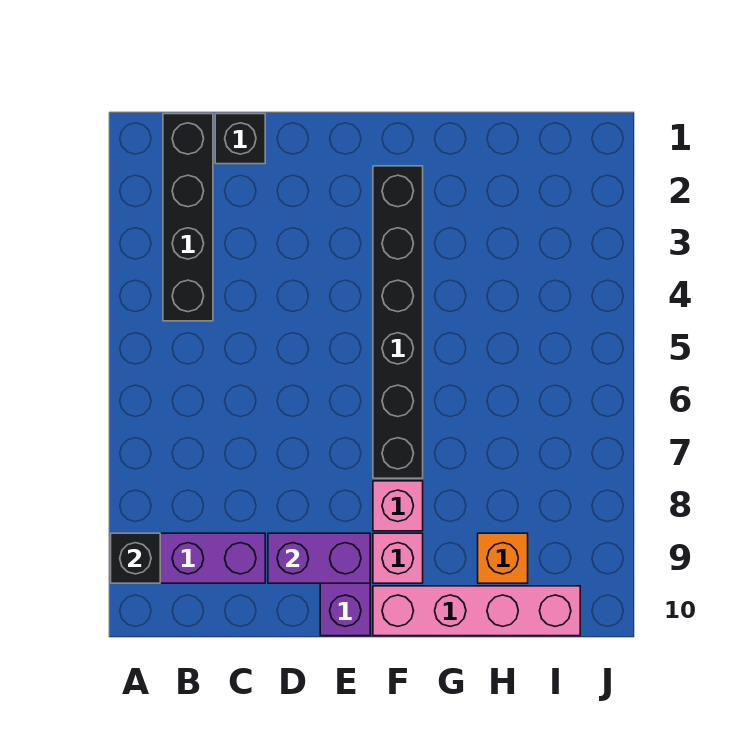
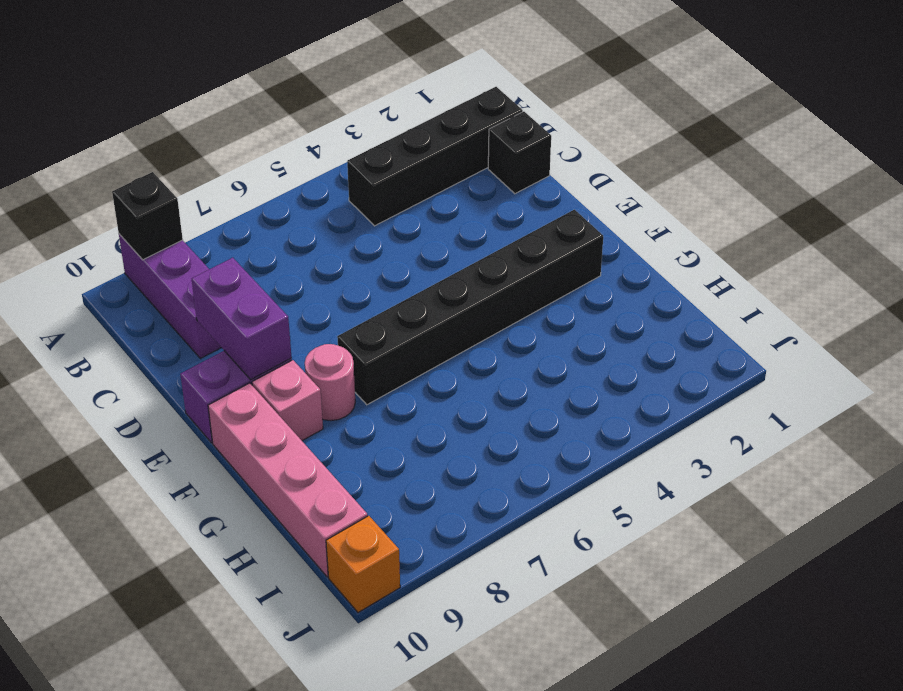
pink 1x1 brick [373,481,423,531] -> pink 1x1 round brick [305,344,355,421]
orange 1x1 brick [478,533,528,583] -> orange 1x1 brick moved to [326,516,400,613]

